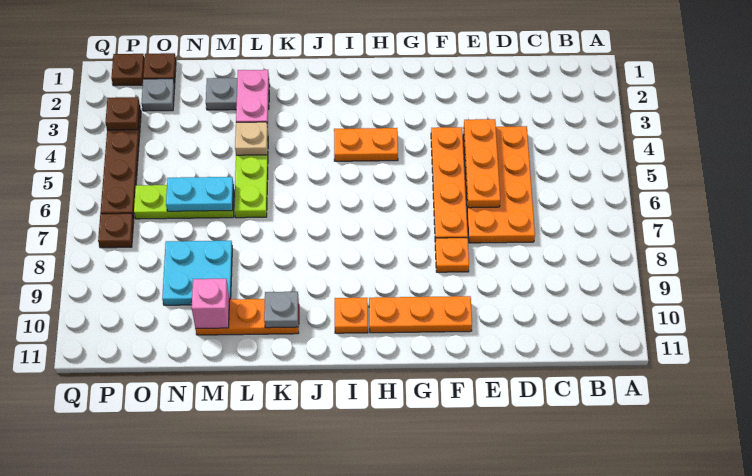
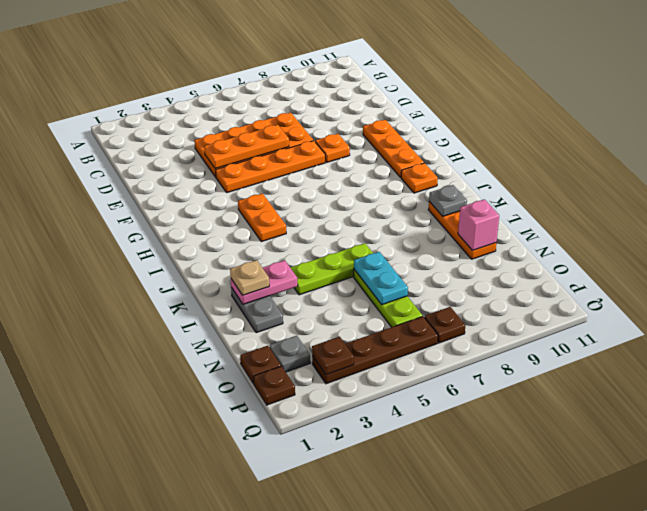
tan 1x1 plate [235,122,268,155] -> tan 1x1 plate moved to [230,260,269,295]
cyan 2x2 plate [162,241,232,305] -> none

